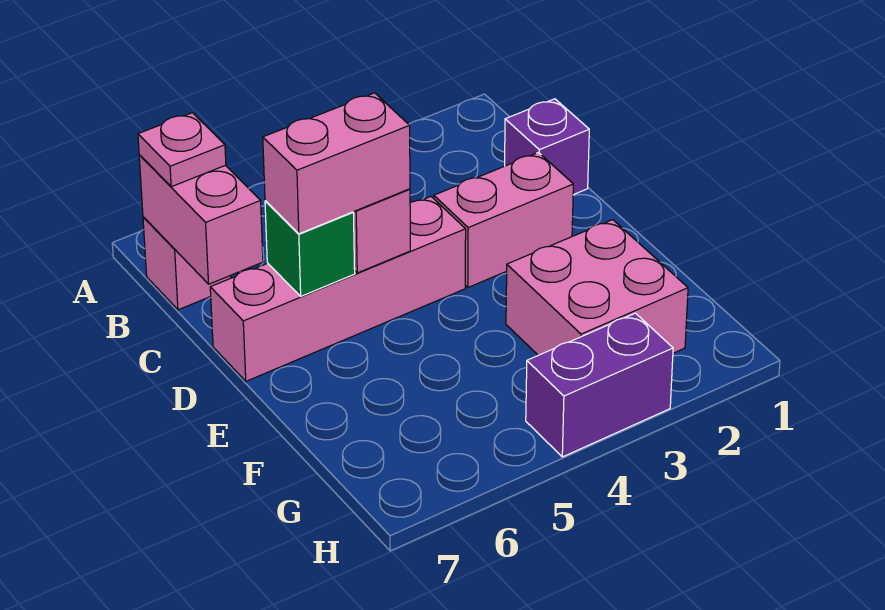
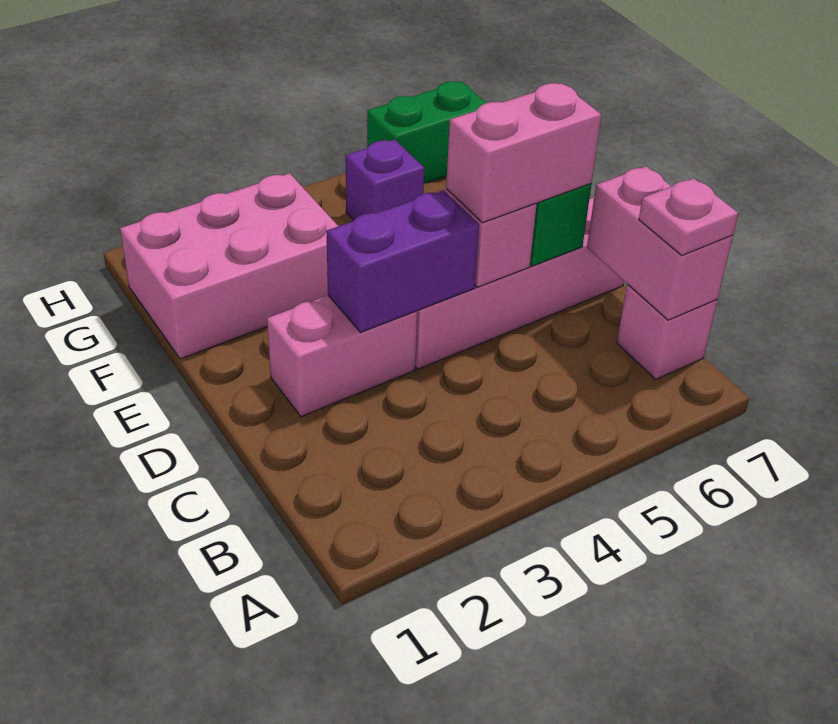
purple 1x1 brick [505,99,589,195] -> purple 1x1 brick moved to [346,140,424,220]
pink 2x2 brick [506,220,688,355] -> pink 2x3 brick [120,173,338,359]
purple 1x2 brick [526,313,673,457] -> purple 1x2 brick moved to [326,190,479,332]
none -> green 1x2 brick [367,81,486,184]

